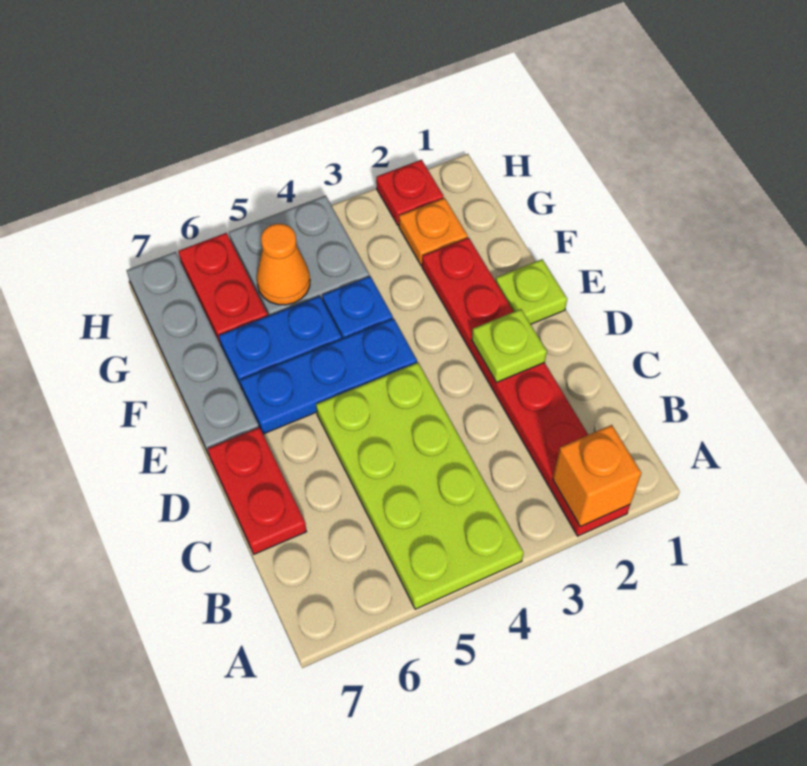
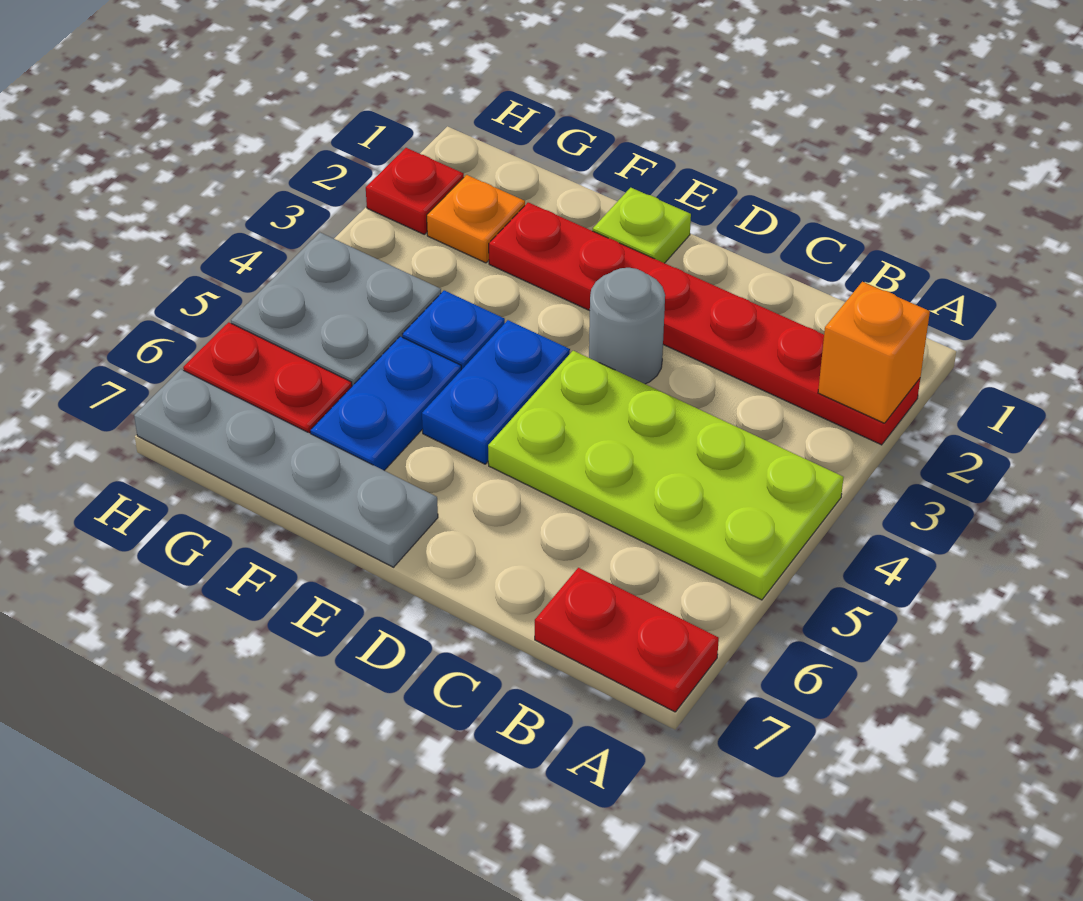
red 1x2 plate [208,427,307,554] -> red 1x2 plate moved to [535,568,719,712]
lime 1x1 plate [472,309,547,382] -> none
none -> grey 1x1 round brick [589,268,665,384]
blue 1x3 plate [240,319,417,434] -> blue 1x2 plate [422,320,570,464]
orange 1x1 cone [257,224,310,305] -> none

